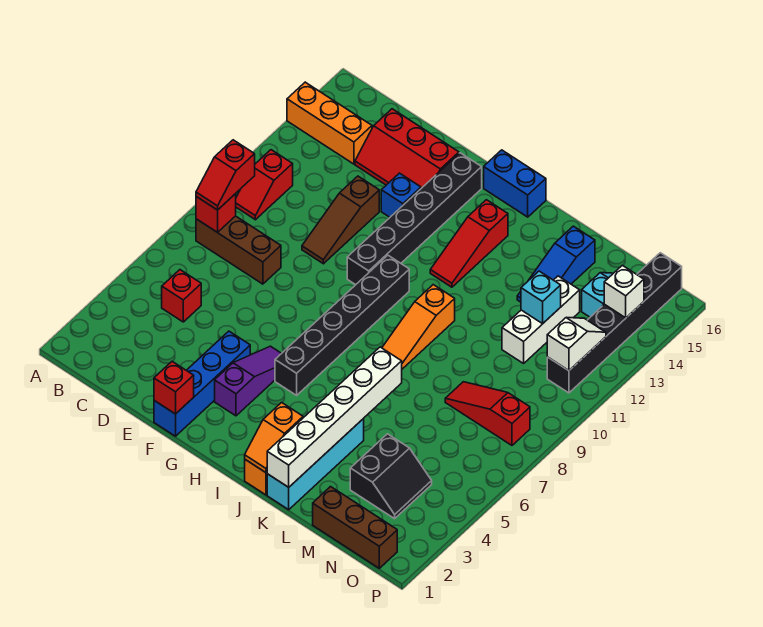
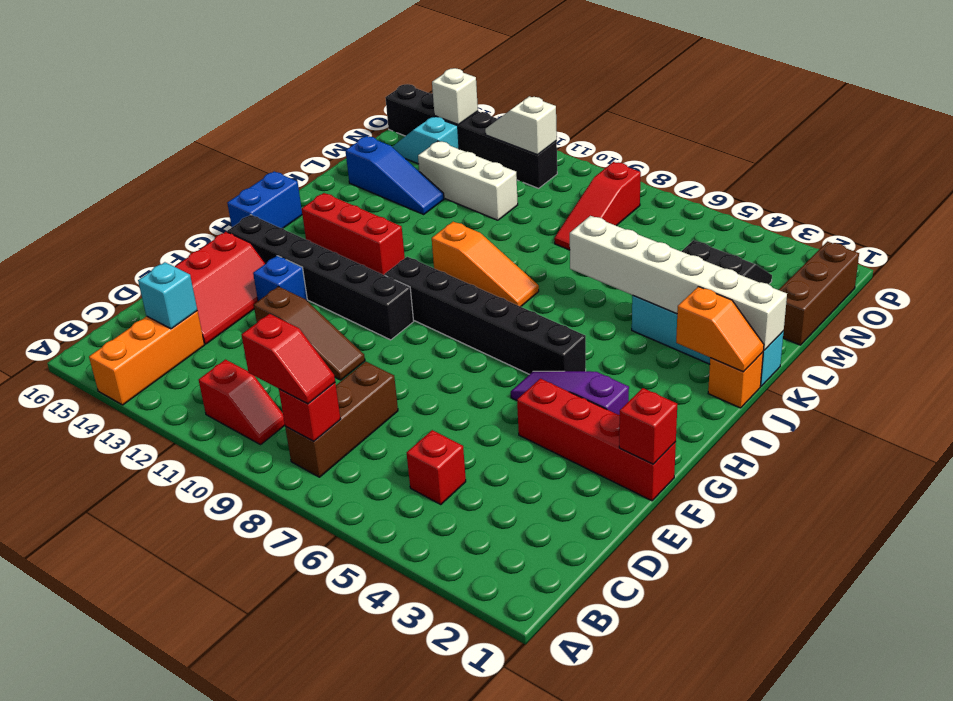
blue 1x4 brick [154,331,250,436] -> red 1x4 brick [517,379,676,501]
red 1x3 slope [430,200,508,287] -> red 1x3 brick [302,193,405,275]
cyan 1x1 brick [521,271,561,324] -> cyan 1x1 brick moved to [138,262,197,329]

